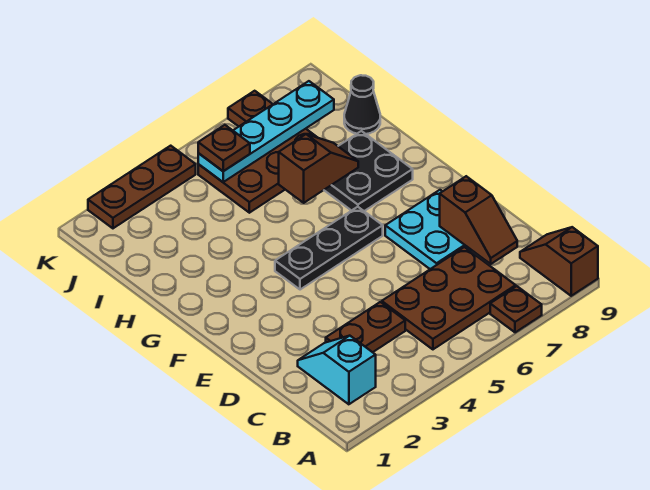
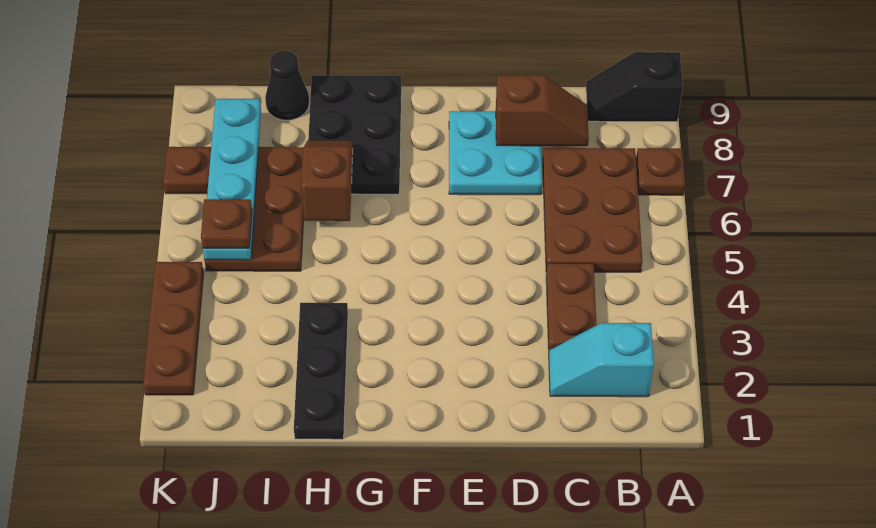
brown 1x2 slope [520,227,598,296] -> black 1x2 slope [586,52,683,122]
black 1x3 plate [275,207,383,290] -> black 1x3 plate moved to [294,303,348,439]
black 2x2 plate [324,131,413,211] -> black 2x3 plate [308,75,401,194]

